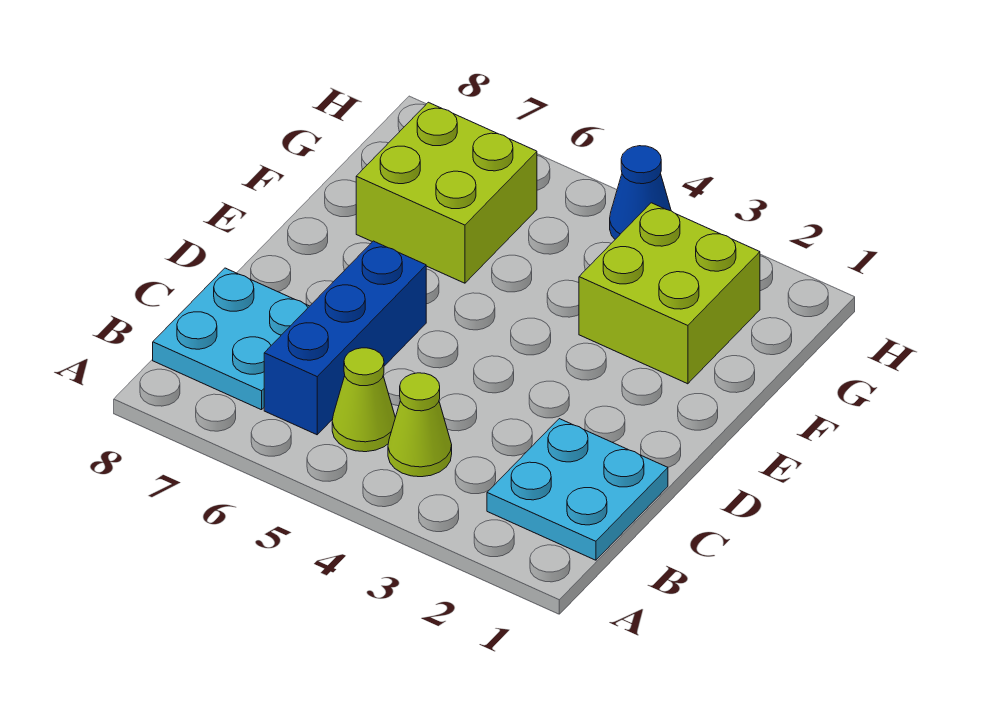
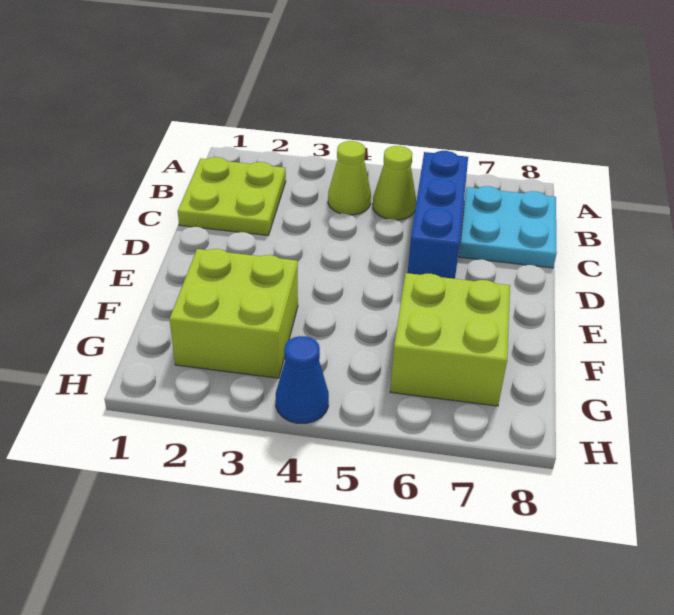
cyan 2x2 plate [487,419,668,560] -> lime 2x2 plate [178,157,286,235]

